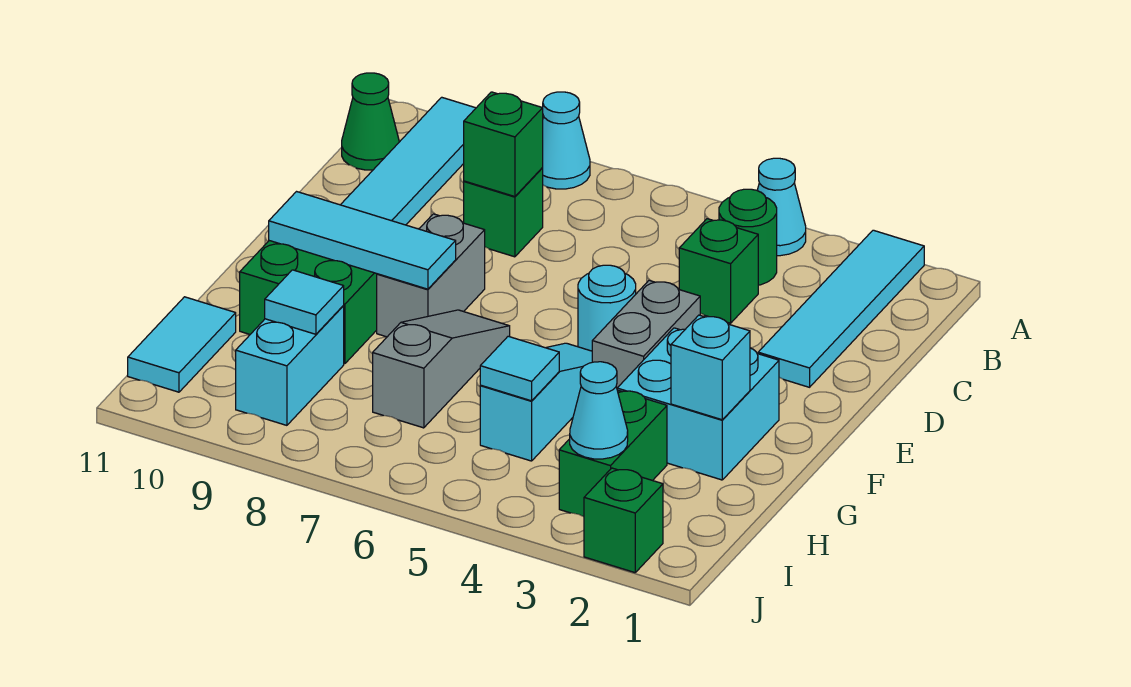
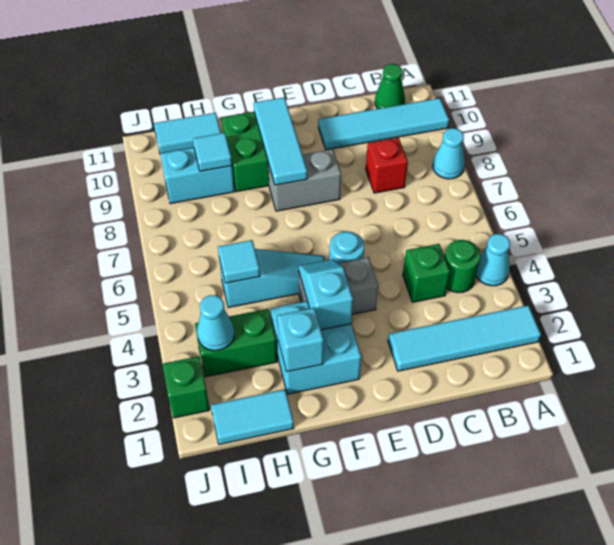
green 1x1 brick [464,168,543,257] -> red 1x1 brick [366,138,408,193]
green 1x1 brick [464,92,543,197] -> none
none -> cyan 1x2 slope [299,259,353,330]
grey 1x3 slope [373,310,510,428] -> none
none -> cyan 1x2 tile [211,389,294,444]

